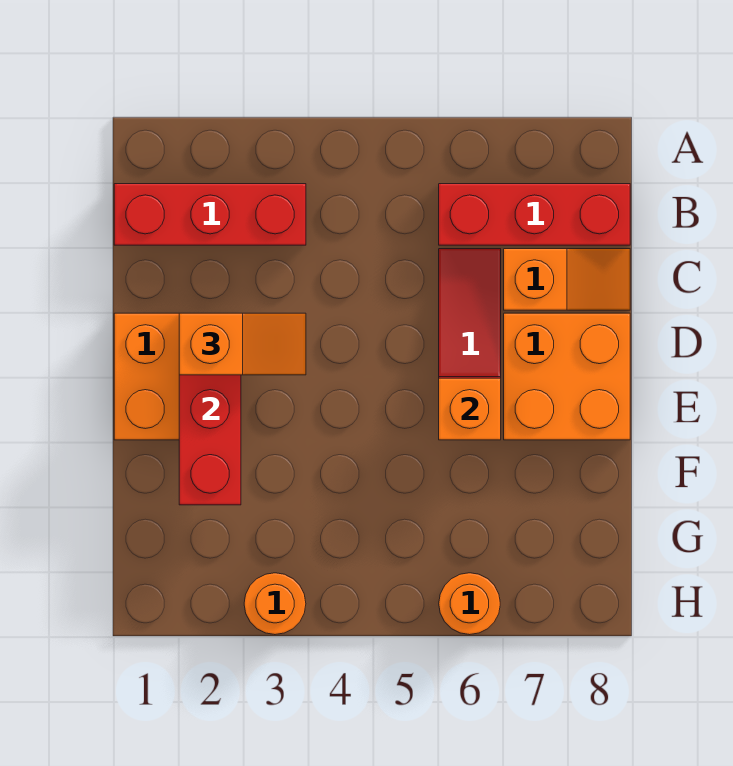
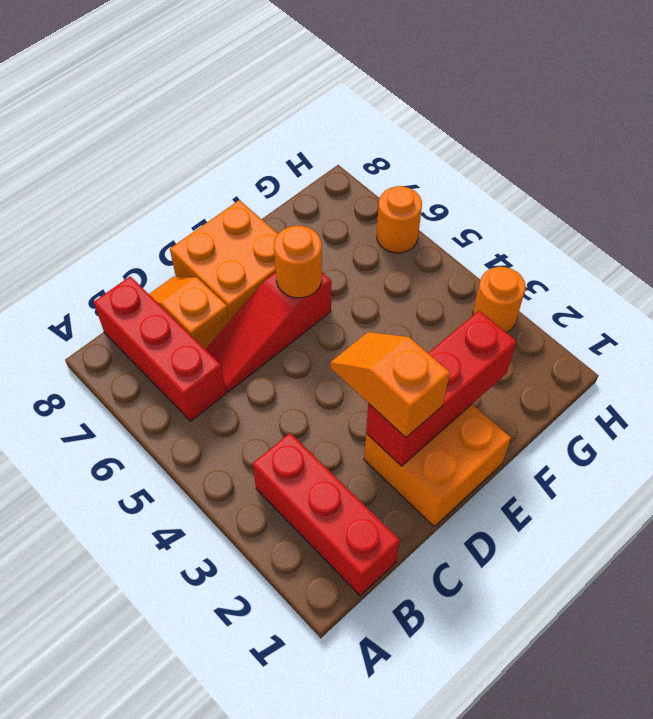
orange 1x1 brick [439,378,501,440] -> orange 1x1 round brick [274,226,322,298]

